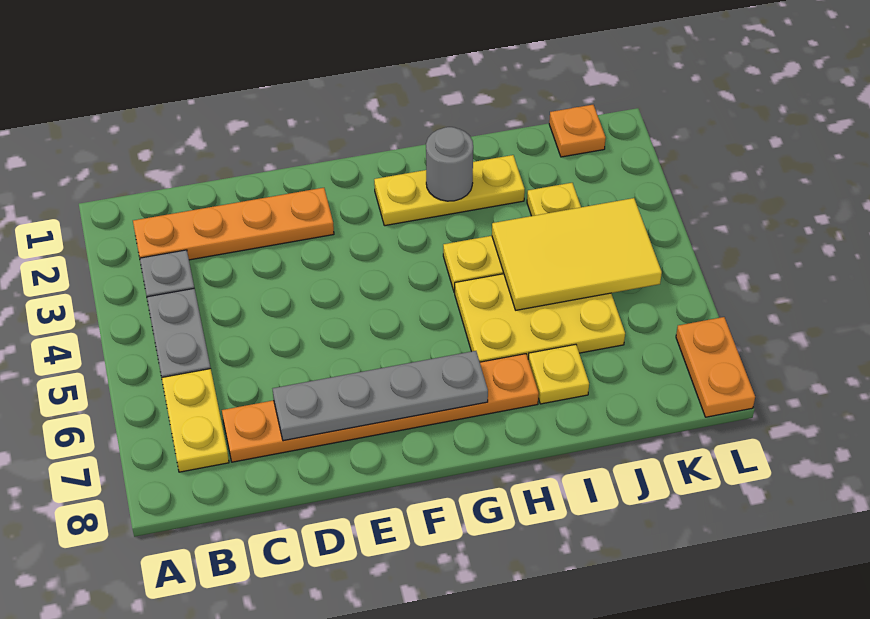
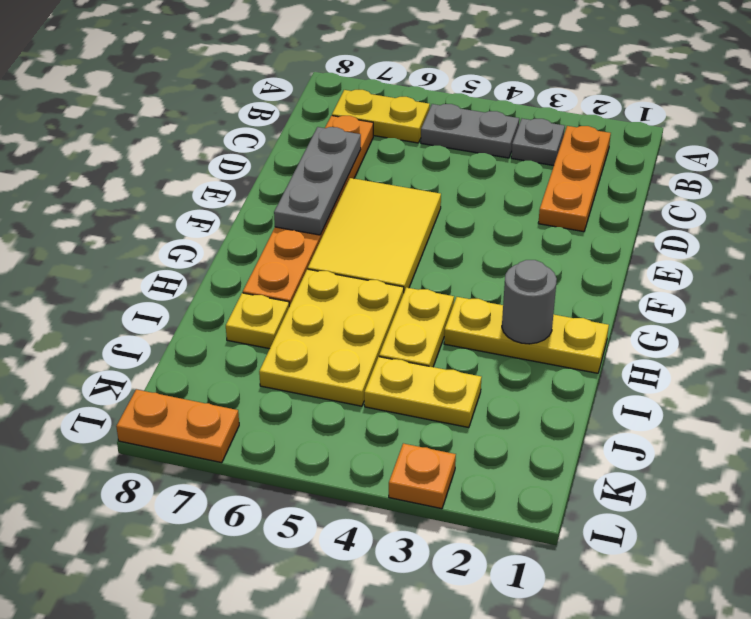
orange 1x4 plate [133,188,334,260] -> orange 1x3 plate [538,126,611,232]
grey 1x4 plate [273,351,488,441] -> grey 1x3 plate [274,127,361,235]
yellow 1x3 plate [374,155,525,226] -> yellow 1x3 plate turned to [444,297,609,373]
yellow 2x3 tile [492,198,662,310] -> yellow 2x3 tile moved to [308,178,441,291]
orange 1x1 plate [549,105,606,157] -> orange 1x1 plate moved to [389,443,456,509]

